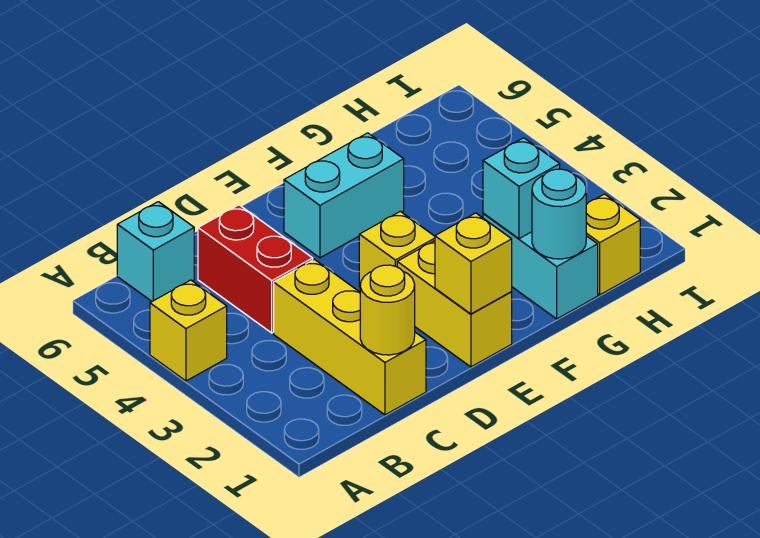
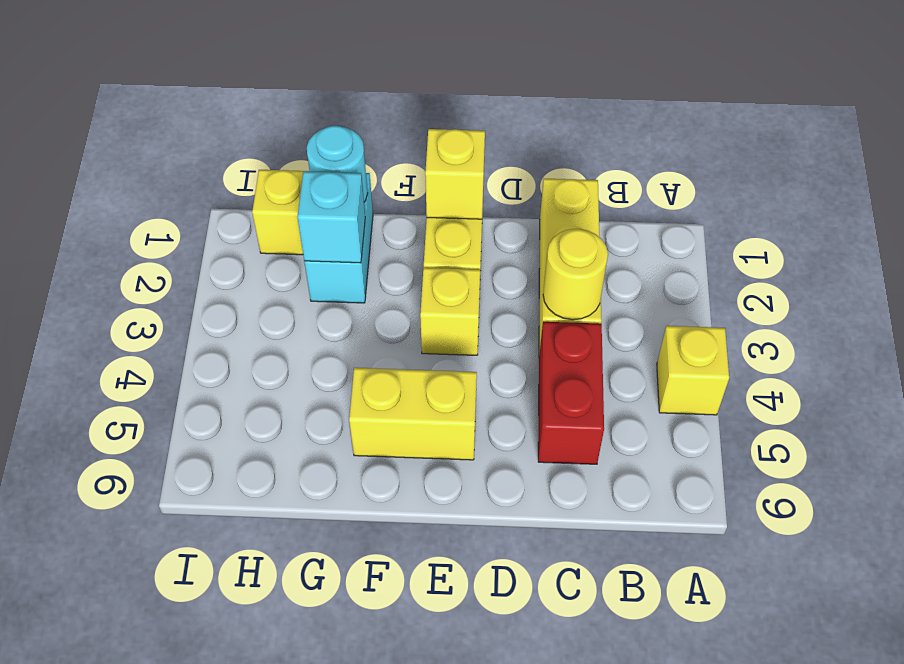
cyan 1x1 brick [117,202,194,301] -> none
yellow 1x1 round brick [360,265,415,355] -> yellow 1x1 round brick moved to [543,229,608,320]
cyan 1x2 brick [284,133,404,258] -> yellow 1x2 brick [349,368,477,460]

